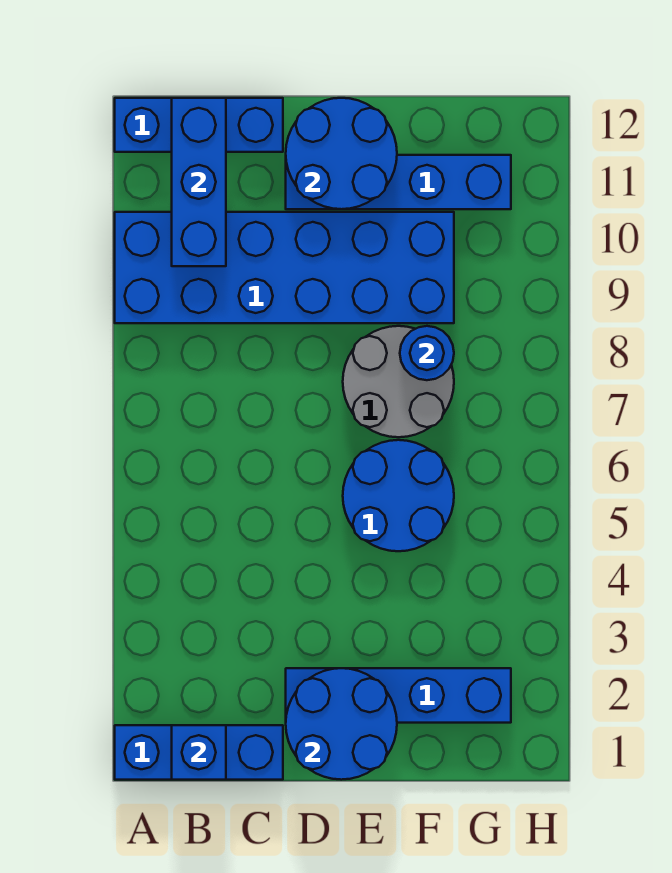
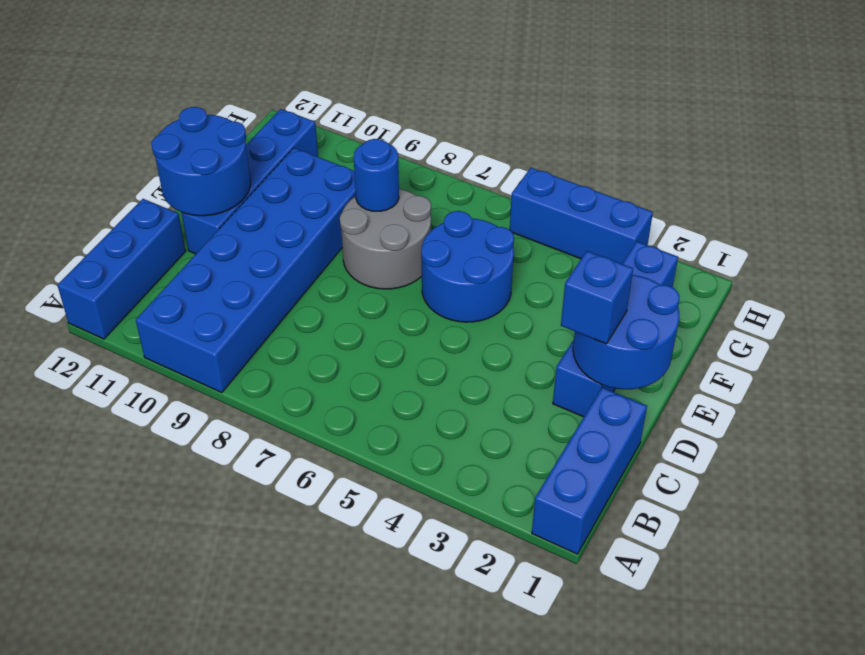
blue 1x1 brick [172,725,226,780] -> blue 1x1 brick moved to [561,251,633,344]
blue 1x3 brick [172,98,226,266] -> blue 1x3 brick moved to [510,168,653,264]

